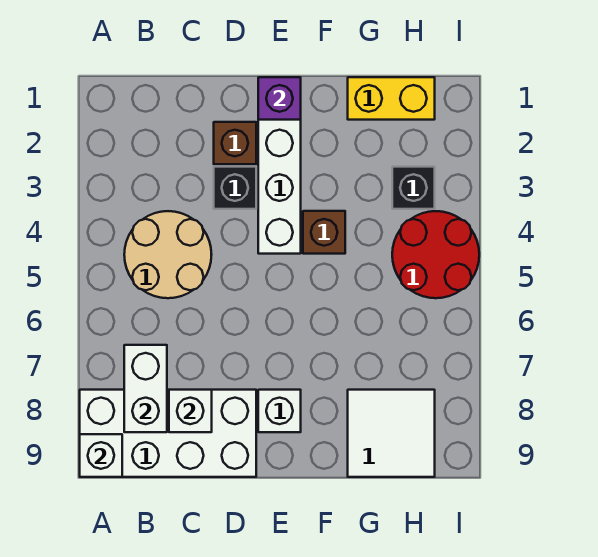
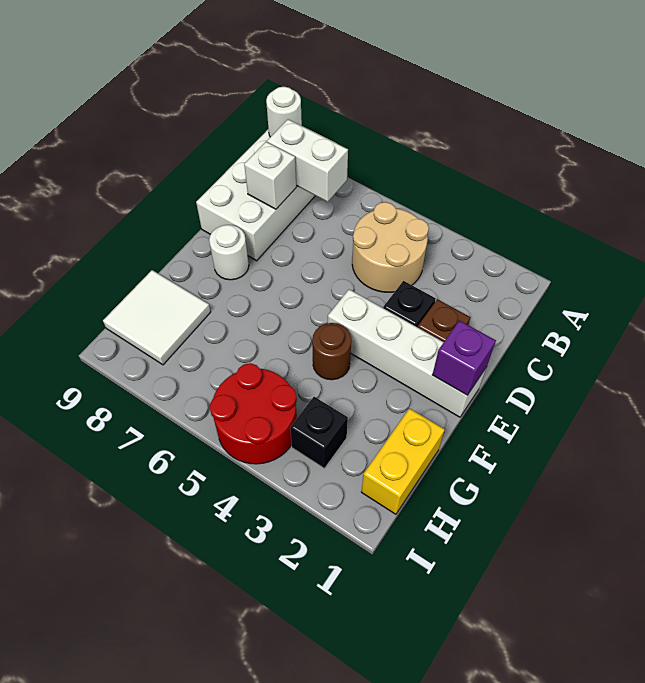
white 1x1 brick [80,434,122,477] -> white 1x1 round brick [266,87,302,137]
white 1x1 brick [258,390,301,432] -> white 1x1 round brick [209,225,249,280]
brown 1x1 brick [303,211,345,254] -> brown 1x1 round brick [312,323,351,380]

